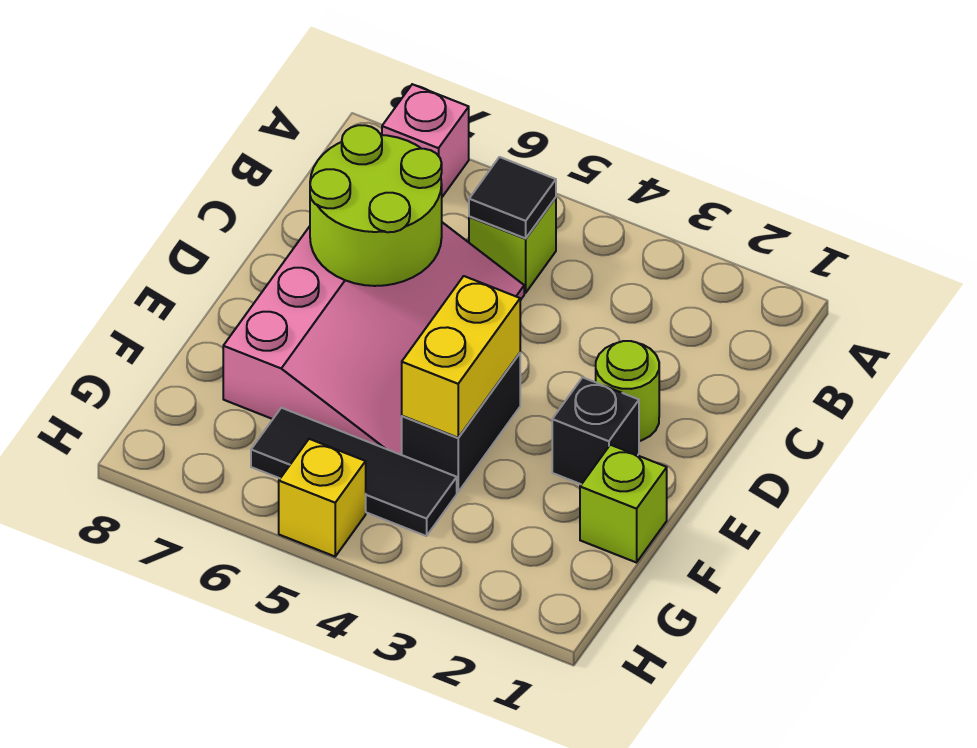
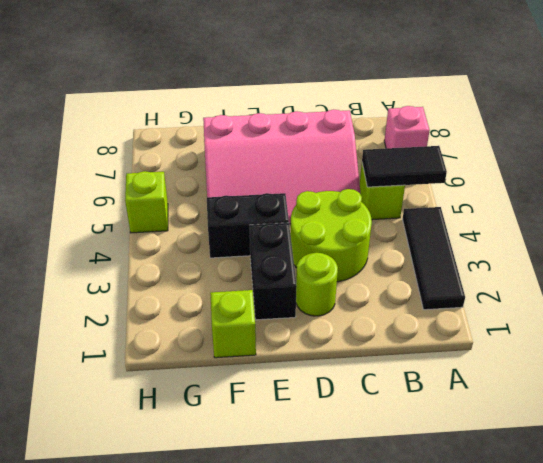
black 1x1 tile [469,157,556,238] -> black 1x2 tile [362,146,447,187]
lime 2x2 round brick [310,125,442,286] -> lime 2x2 round brick moved to [290,189,372,282]
black 1x1 brick [552,377,639,484] -> black 1x2 brick [250,223,297,320]
yellow 1x2 brick [402,276,520,438] -> none
black 1x3 tile [251,408,457,536] -> black 1x3 tile moved to [402,207,465,310]
yellow 1x1 brick [279,439,366,556] -> lime 1x1 brick [125,171,168,233]

